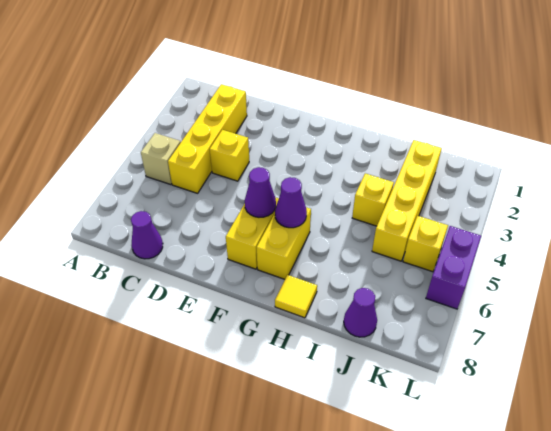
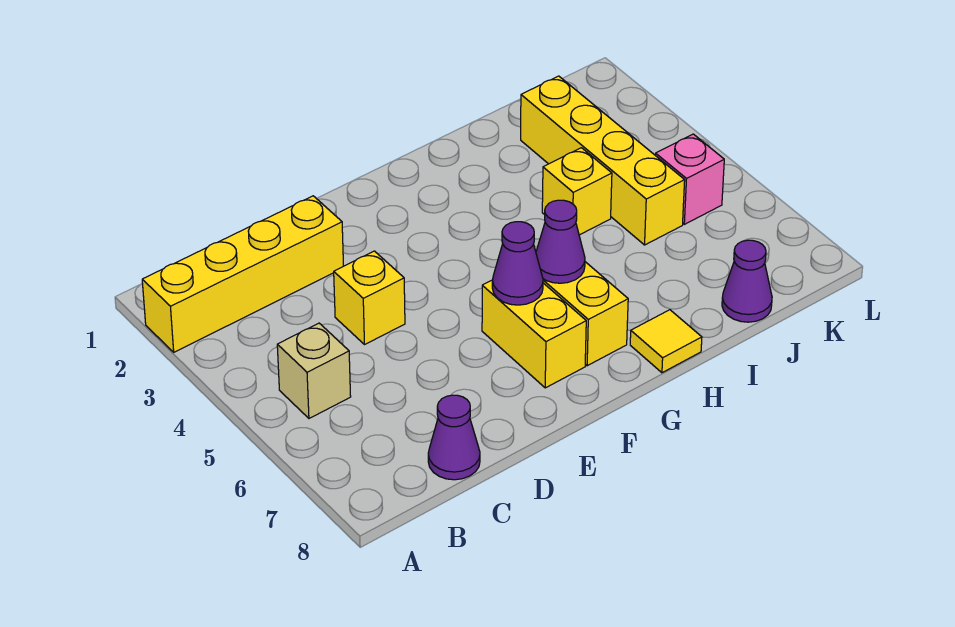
yellow 1x4 brick [168,84,247,193] -> yellow 1x4 brick turned to [142,196,343,352]
yellow 1x1 brick [403,216,448,272] -> pink 1x1 brick [655,134,724,224]
purple 1x2 brick [426,226,481,309] -> none

